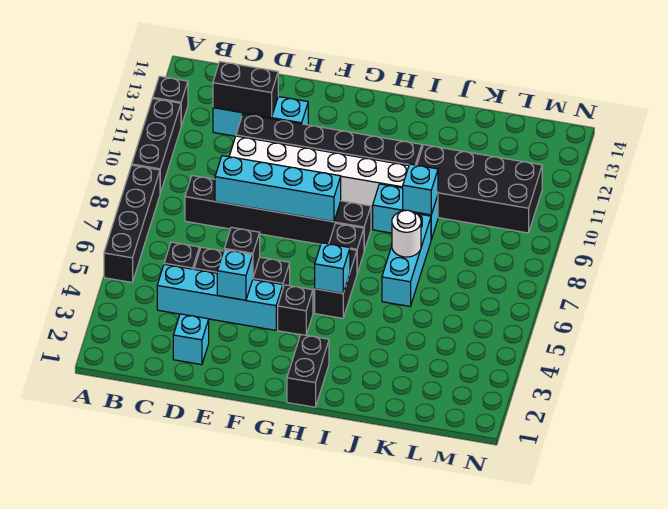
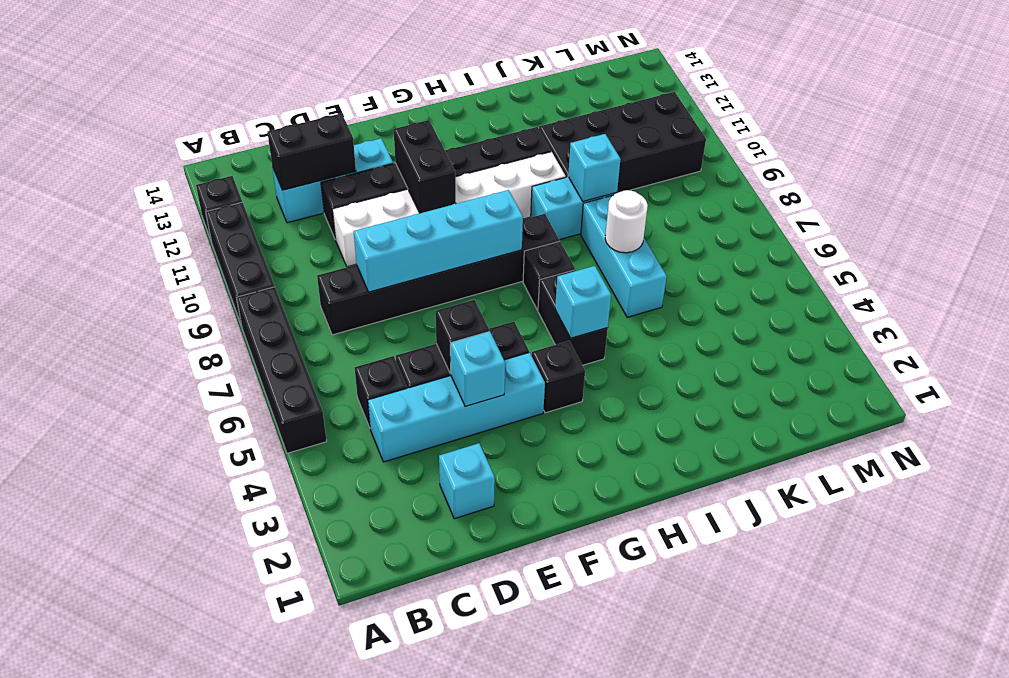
black 1x2 brick [287,334,329,407] -> black 1x2 brick moved to [394,120,456,213]

